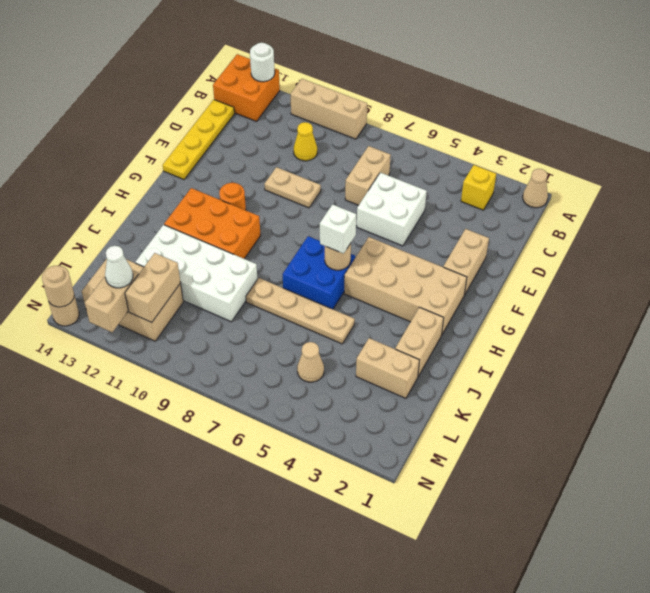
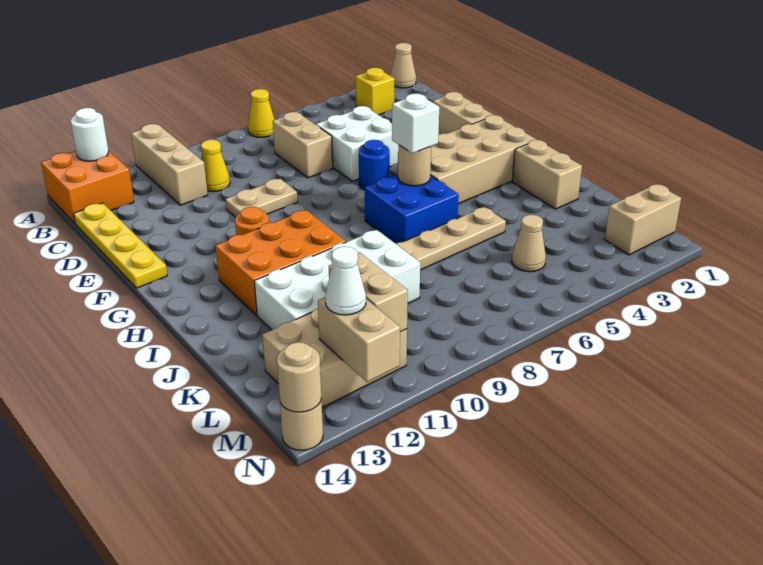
none -> yellow 1x1 cone [248,89,275,137]
tan 1x3 brick [291,79,367,139] -> tan 1x3 brick turned to [131,124,208,205]
none -> blue 1x1 round brick [359,140,390,190]
tan 1x2 brick [356,338,419,398] -> tan 1x2 brick moved to [605,184,681,255]

